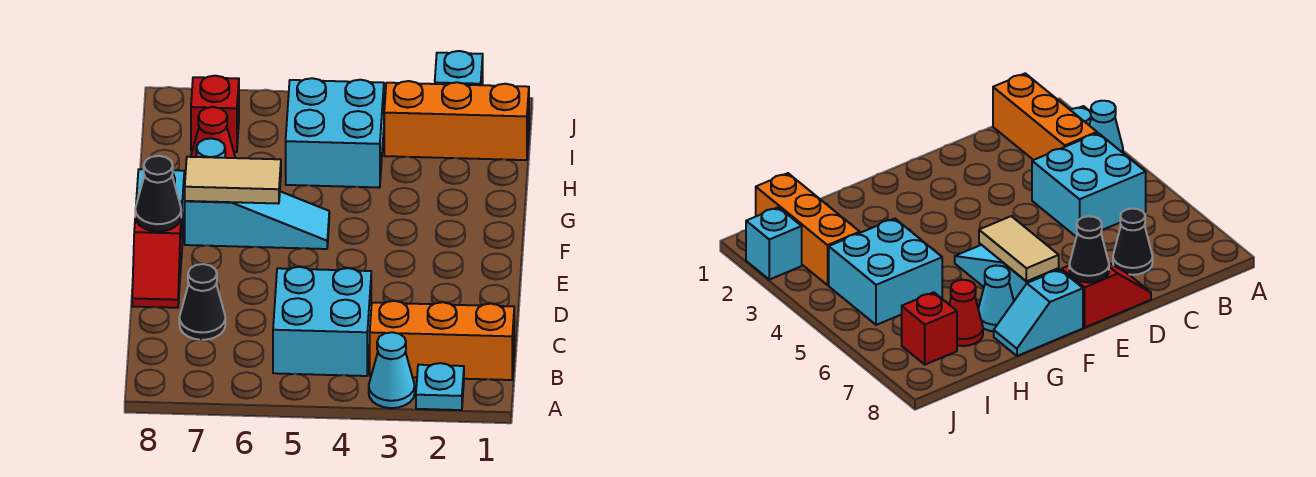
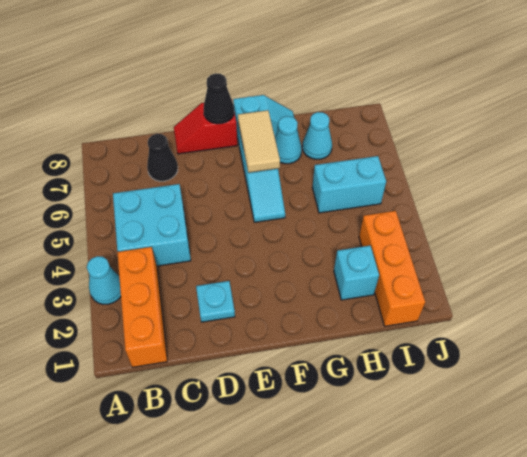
cyan 1x1 plate [416,363,464,410] -> cyan 1x1 plate moved to [196,281,235,322]
cyan 2x2 brick [286,78,384,188] -> cyan 1x2 brick [312,156,386,213]
red 1x1 cone [191,107,235,158] -> cyan 1x1 cone [302,112,332,159]
red 1x1 brick [191,76,239,152] -> none
cyan 1x1 brick [435,51,483,85] -> cyan 1x1 brick moved to [334,246,379,300]

